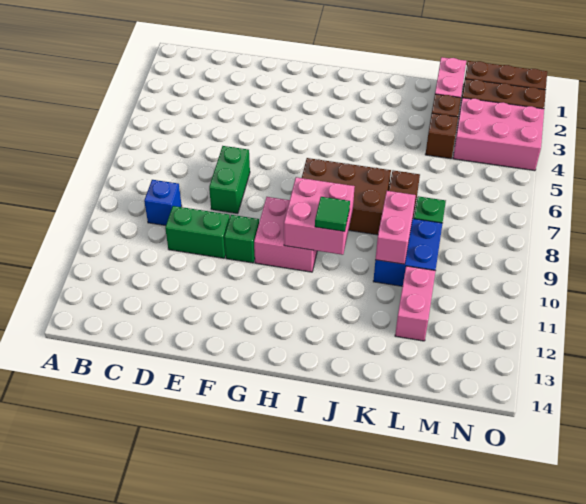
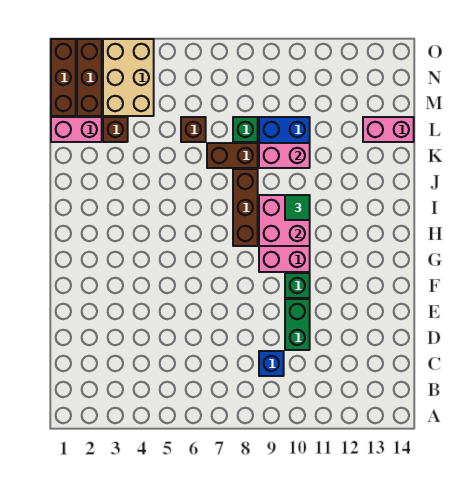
green 1x2 brick [209,146,250,214] -> none
brown 2x3 brick [302,158,391,235] -> brown 1x3 brick [233,169,258,246]
brown 1x1 brick [425,113,458,159] -> brown 1x1 brick moved to [181,117,206,142]
pink 1x2 brick [395,266,435,341] -> pink 1x2 brick moved to [363,117,414,142]
pink 2x3 brick [453,98,544,171] -> tan 2x3 brick [103,39,154,116]

